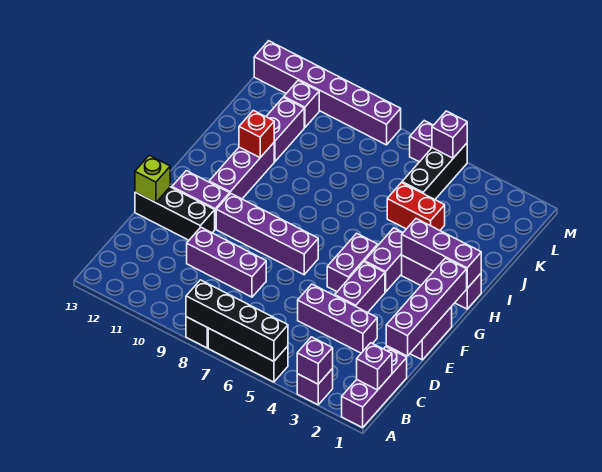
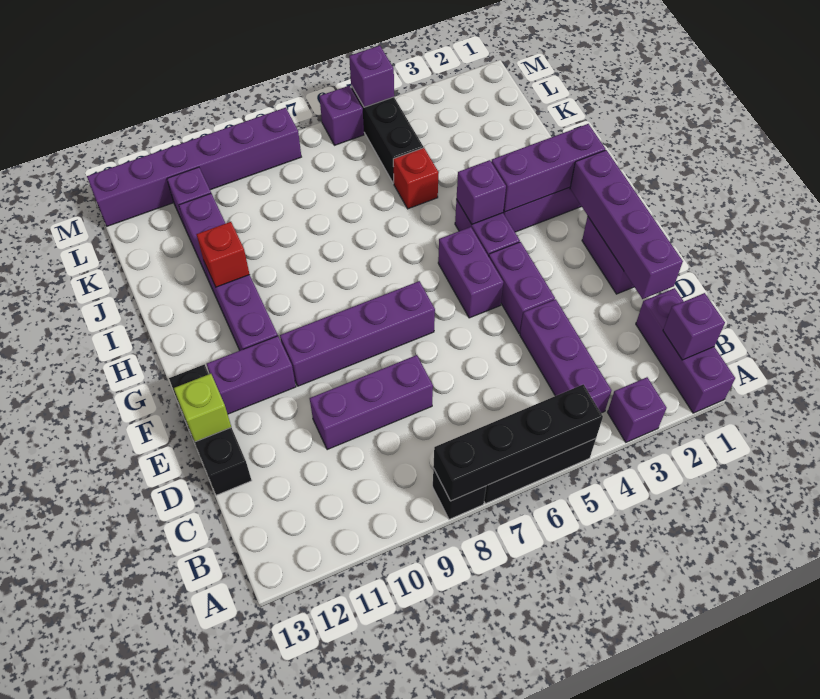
purple 1x1 brick [297,337,333,384] -> purple 1x1 brick moved to [456,160,506,224]
purple 1x3 brick [298,284,377,353] -> purple 1x3 brick turned to [520,299,611,413]
black 1x3 brick [135,187,215,240] -> black 1x3 brick turned to [169,364,252,495]
red 1x2 brick [387,183,445,230] -> red 1x1 brick [393,148,439,209]

